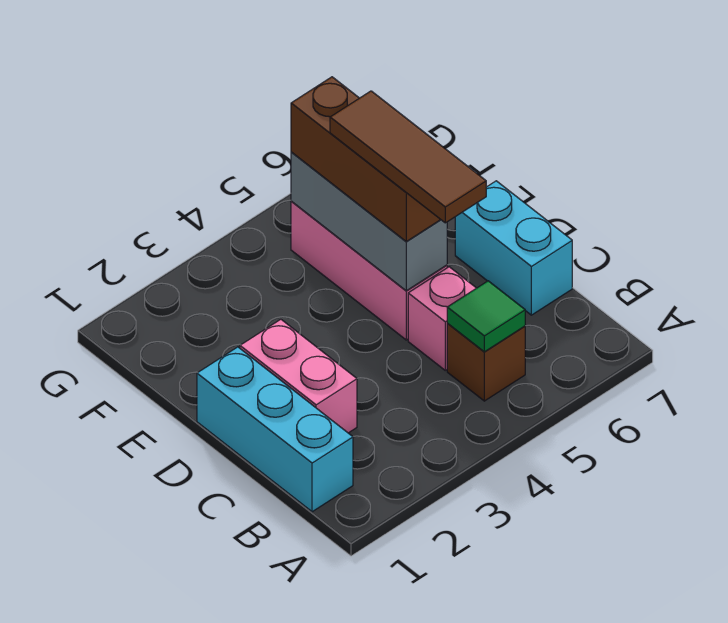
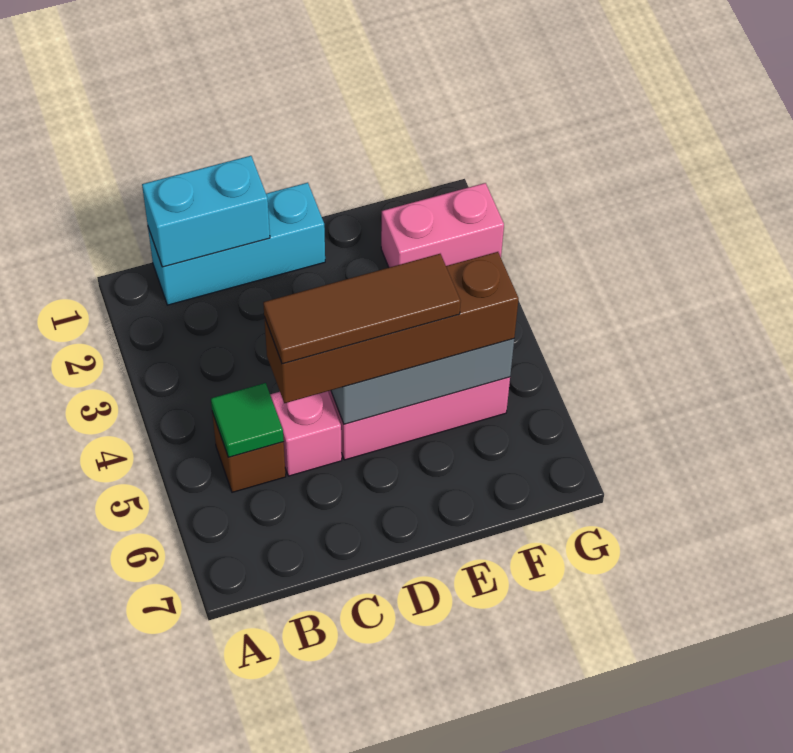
pink 1x2 brick [240,319,357,433] -> pink 1x2 brick moved to [381,183,504,267]
cyan 1x2 brick [455,181,572,315] -> cyan 1x2 brick moved to [142,156,270,267]
brown 1x3 brick [291,77,441,241] -> brown 1x4 brick [264,252,519,403]

